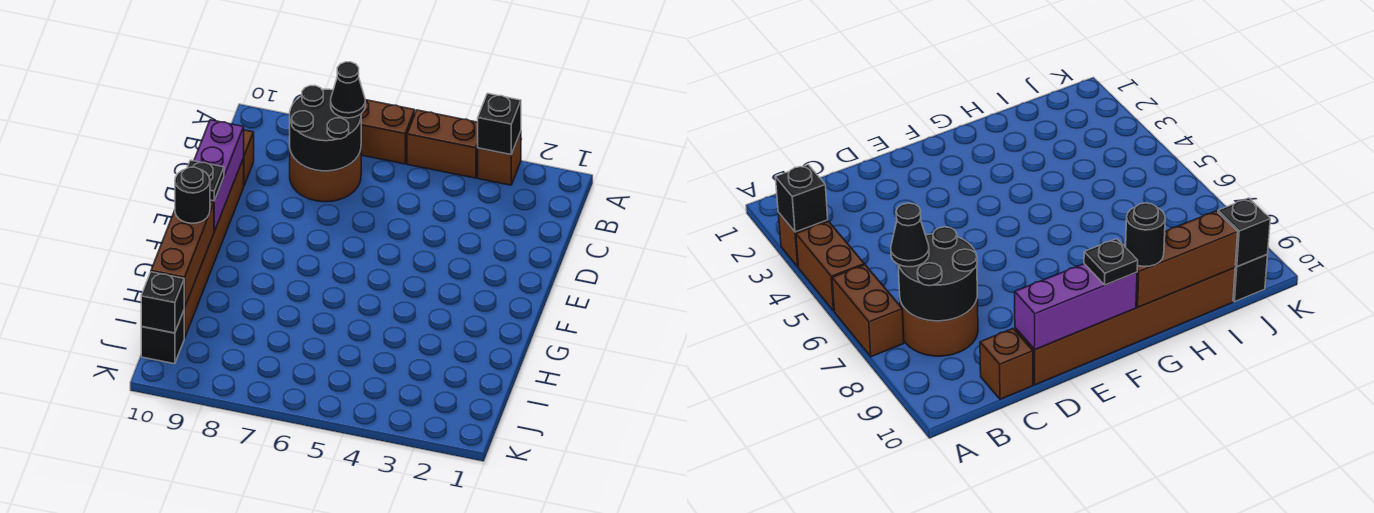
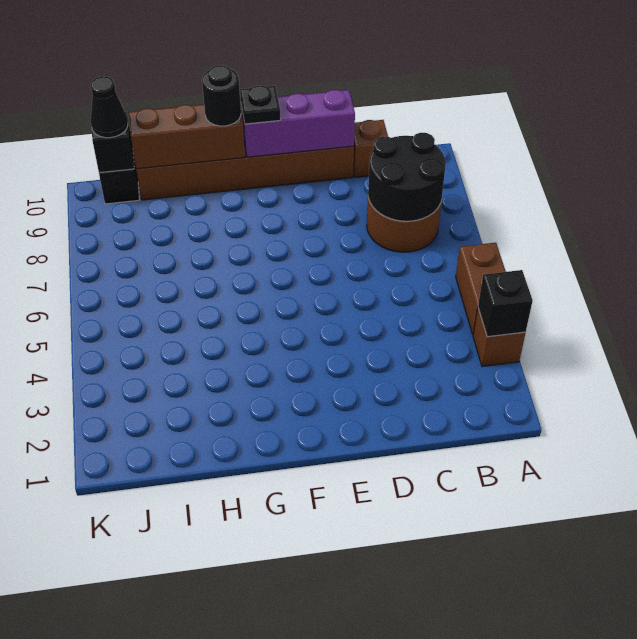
brown 1x2 brick [361,100,415,164] -> none
black 1x1 cone [331,62,365,118] -> black 1x1 cone moved to [91,76,128,138]

